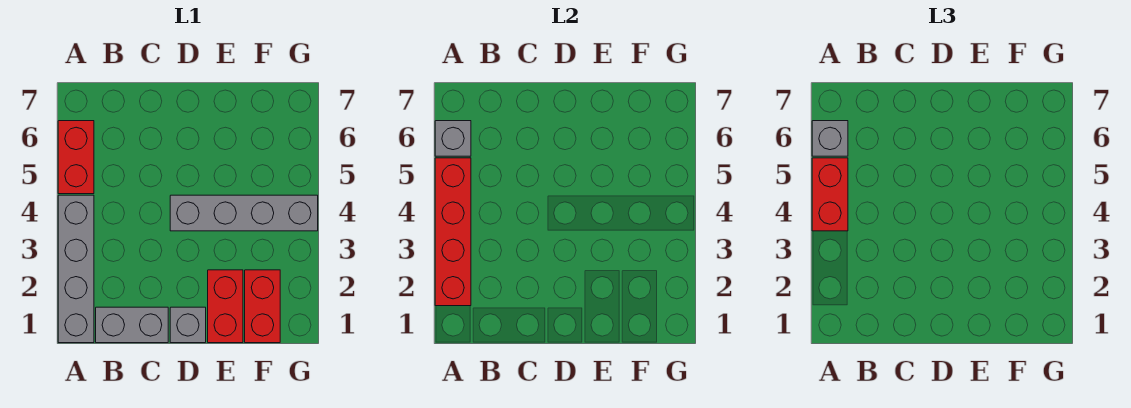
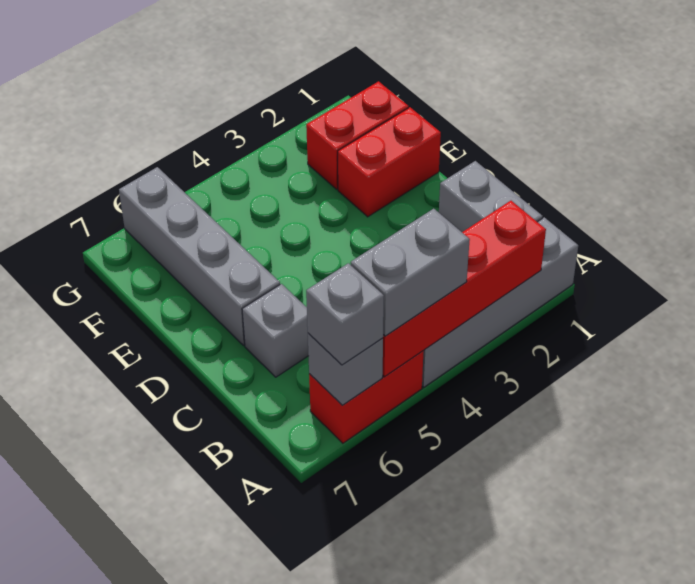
red 1x2 brick [812,158,848,231] -> grey 1x2 brick [351,209,470,336]
grey 1x1 brick [170,307,206,343] -> grey 1x1 brick moved to [242,284,309,377]
grey 1x4 brick [170,195,318,231] -> grey 1x4 brick moved to [119,167,280,345]

